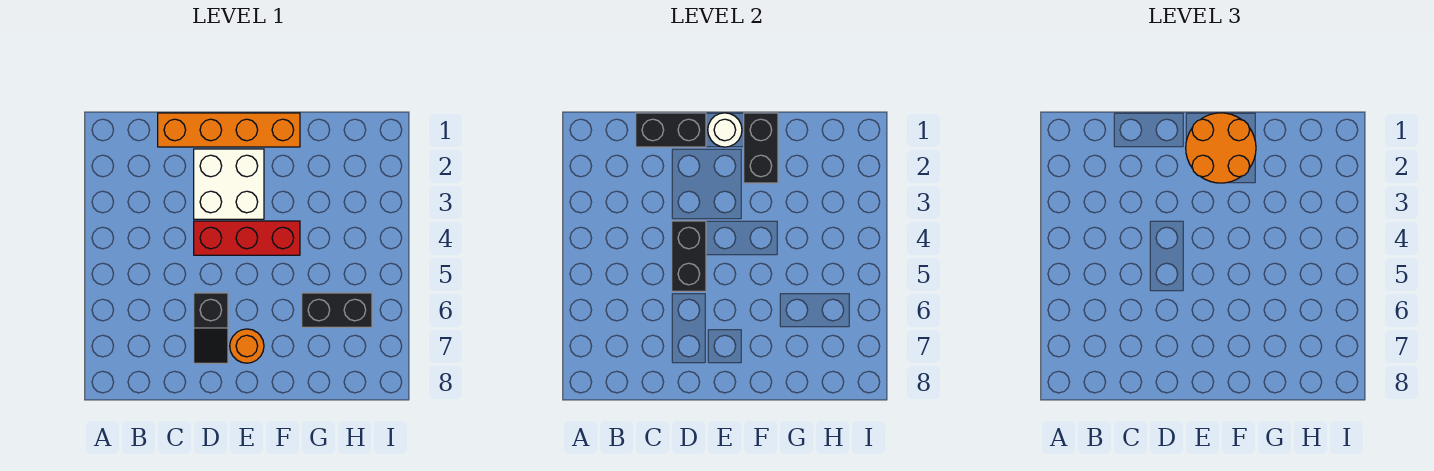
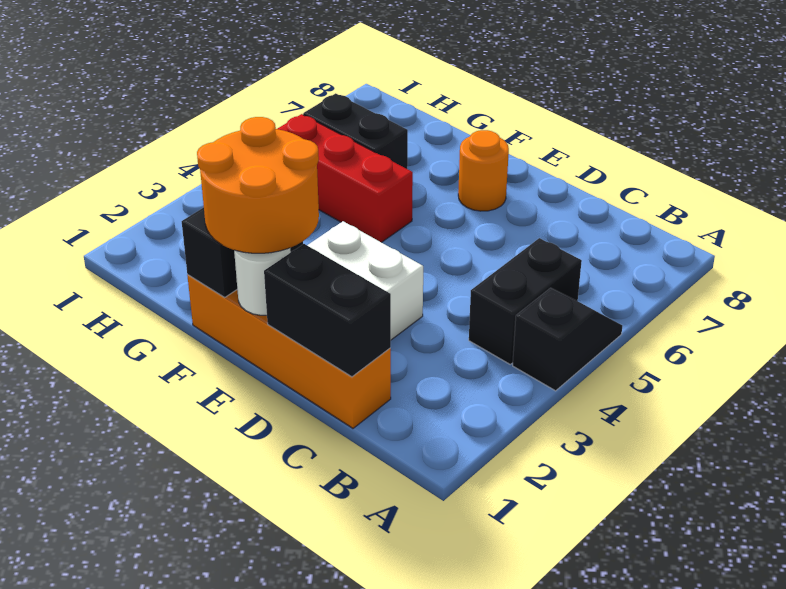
red 1x3 brick [194,221,300,255] -> red 1x3 brick moved to [278,114,413,242]
black 1x2 brick [672,221,706,291] -> black 1x2 brick moved to [469,238,582,364]
black 1x2 slope [194,293,228,363] -> black 1x2 slope moved to [513,288,622,391]

